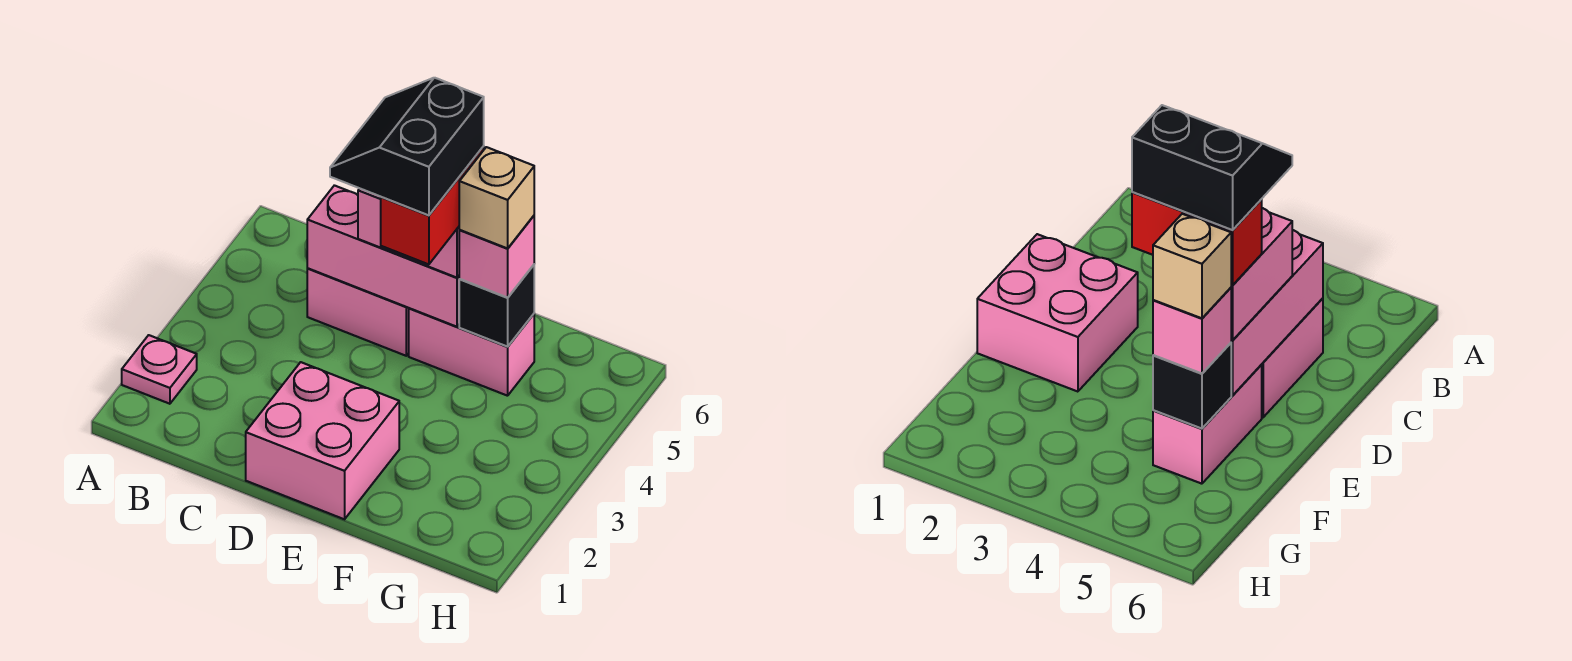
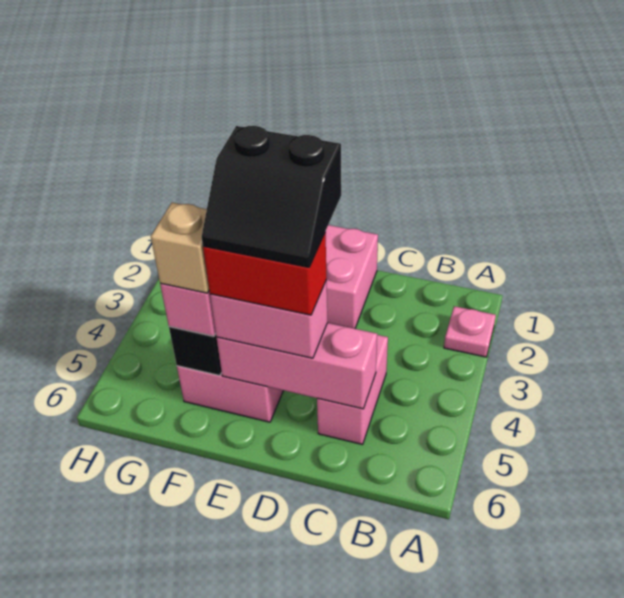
pink 1x2 brick [307,268,409,356] -> pink 1x2 brick turned to [317,335,388,444]
black 2x2 slope [330,78,484,215] -> black 2x2 slope turned to [202,126,341,267]
red 1x2 brick [381,146,484,264] -> red 1x2 brick turned to [203,232,327,315]

